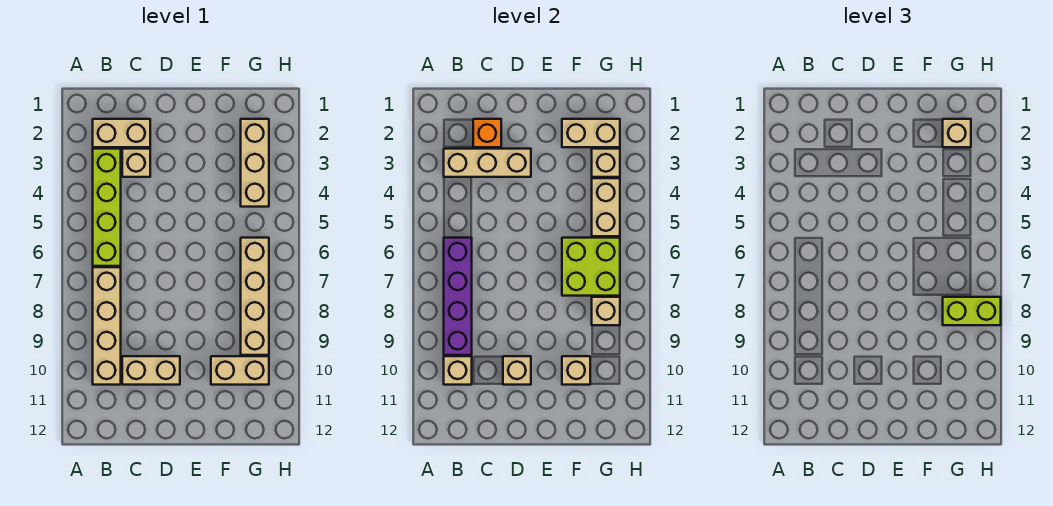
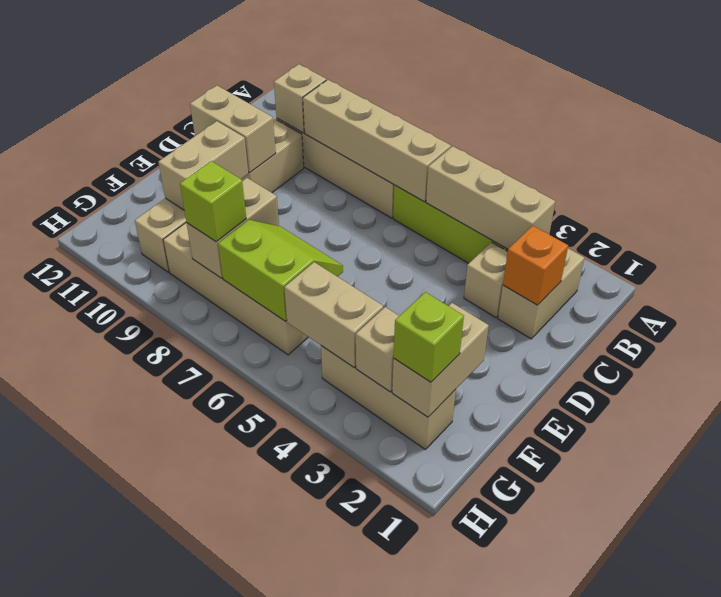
tan 1x3 brick [444,149,531,177] -> tan 1x3 brick turned to [426,146,555,249]
purple 1x4 brick [444,238,472,355] -> tan 1x4 brick [303,80,451,202]
tan 1x1 brick [503,356,531,385] -> tan 1x2 brick [190,86,276,173]
lime 2x2 brick [562,238,620,296] -> lime 2x2 slope [218,220,343,321]
tan 1x1 brick [562,356,590,385] -> tan 1x2 brick [159,121,248,210]
tan 1x1 brick [943,119,971,147] -> lime 1x1 brick [394,292,464,382]
tan 1x1 brick [592,297,620,325] -> tan 1x2 brick [187,178,279,278]
lime 1x2 brick [943,297,1001,325] -> lime 1x1 brick [180,161,246,242]

